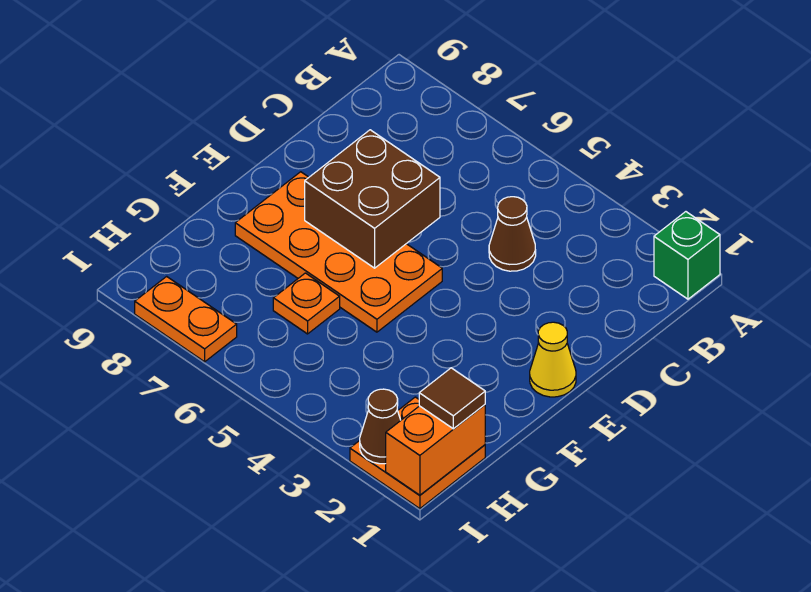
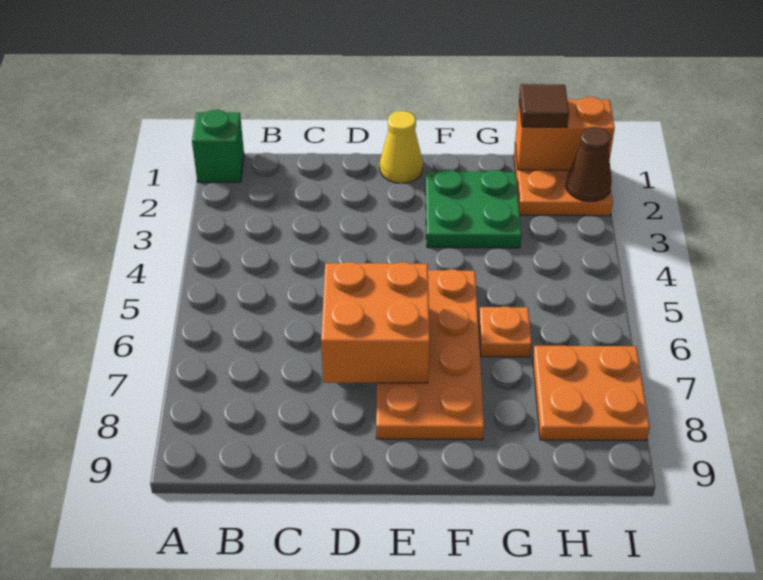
brown 1x1 cone [489,197,536,271] -> none
brown 2x2 brick [305,130,440,268] -> orange 2x2 brick [321,262,430,383]
none -> green 2x2 plate [425,170,521,248]
orange 1x2 plate [135,276,237,362] -> orange 2x2 plate [533,346,650,441]

